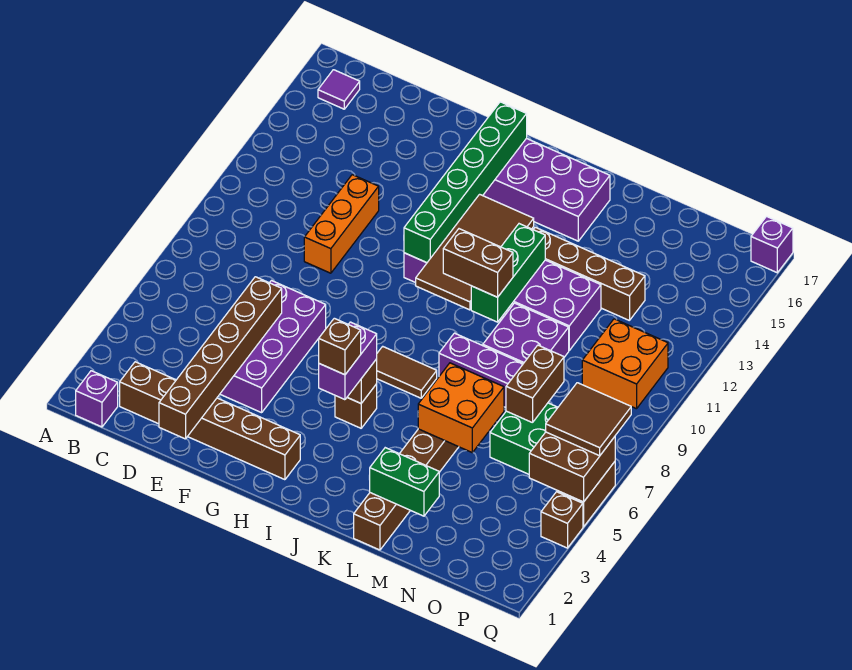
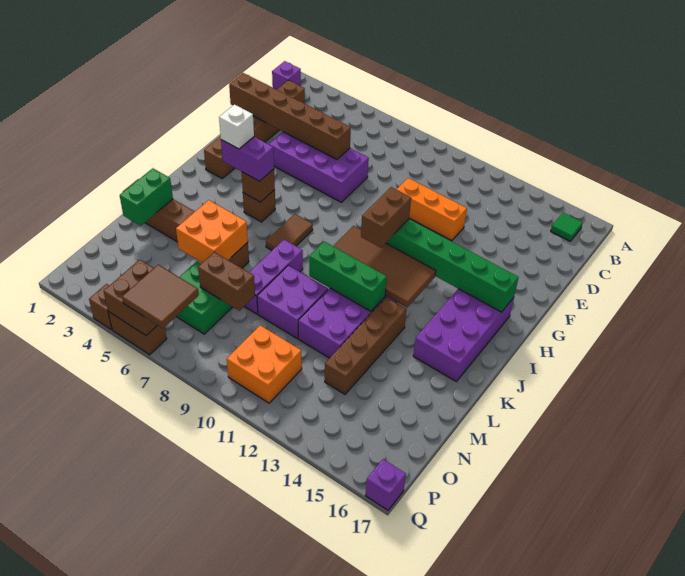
purple 1x1 tile [318,70,360,109] -> green 1x1 tile [551,213,583,241]
brown 1x1 brick [319,318,361,375] -> white 1x1 brick [219,105,254,149]
brown 1x2 brick [443,229,513,297] -> brown 1x2 brick moved to [361,187,411,248]

